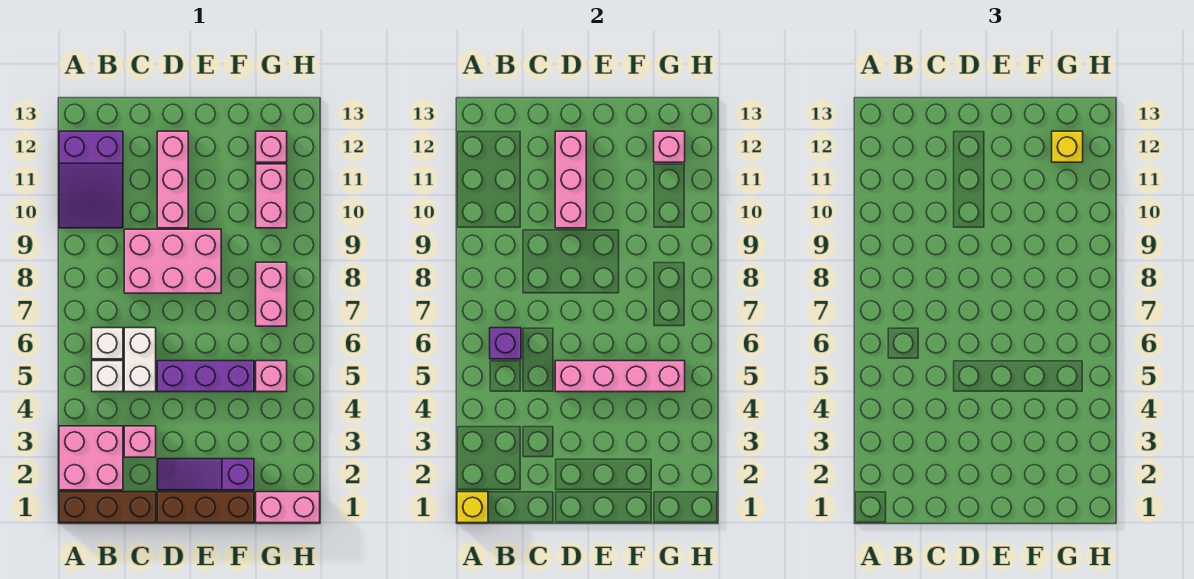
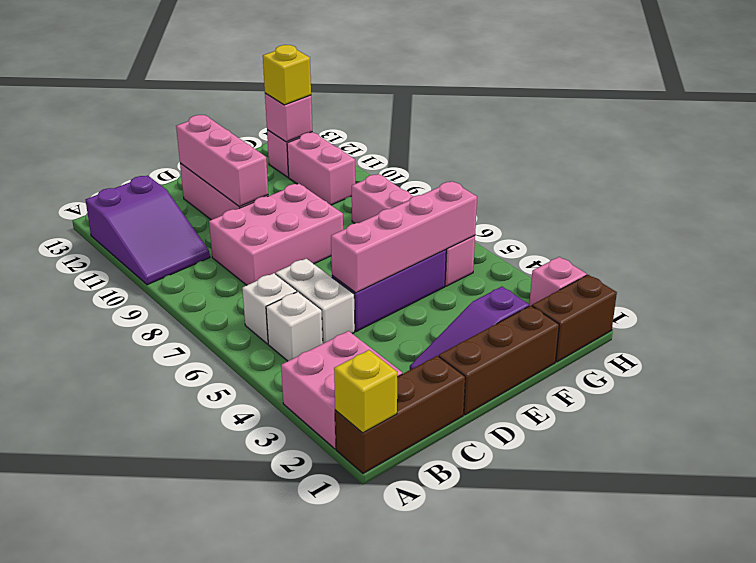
purple 1x1 brick [490,328,521,359] -> none
pink 1x1 brick [124,426,156,457] -> pink 1x1 brick moved to [529,257,587,306]
pink 1x2 brick [256,492,320,523] -> brown 1x2 brick [532,275,617,362]

